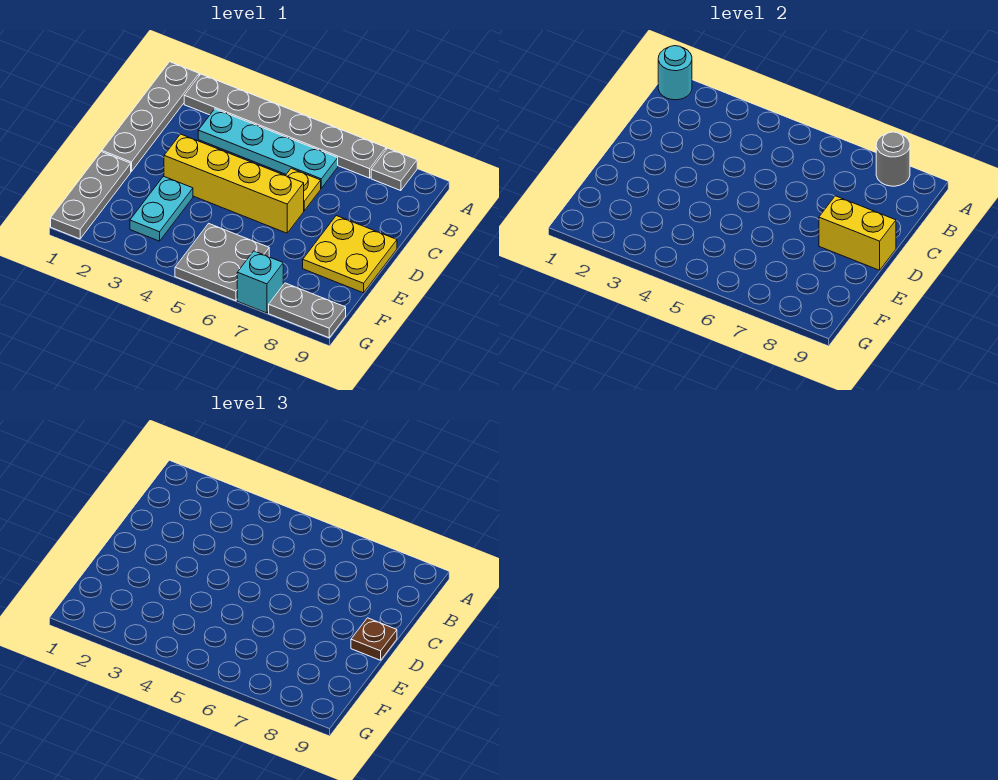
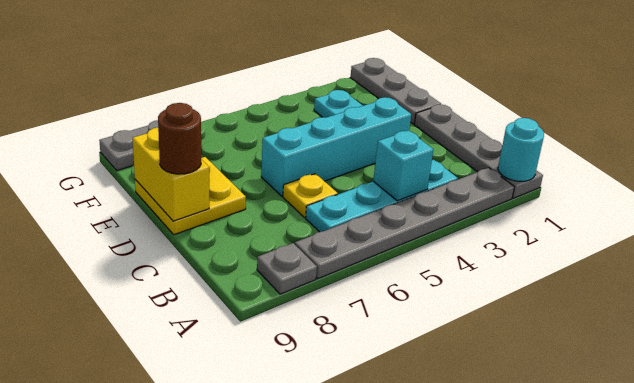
grey 1x1 round brick [876,132,910,186] -> none
yellow 1x4 brick [164,134,304,233] -> cyan 1x4 brick [261,97,411,196]
yellow 1x2 brick [819,196,896,270] -> yellow 1x2 brick turned to [133,128,209,221]
brown 1x1 plate [351,618,397,660] -> brown 1x1 round brick [158,103,201,174]
grey 2x2 plate [175,223,269,301] -> none
cyan 1x1 brick [237,251,283,313] -> cyan 1x1 brick moved to [373,131,433,201]

